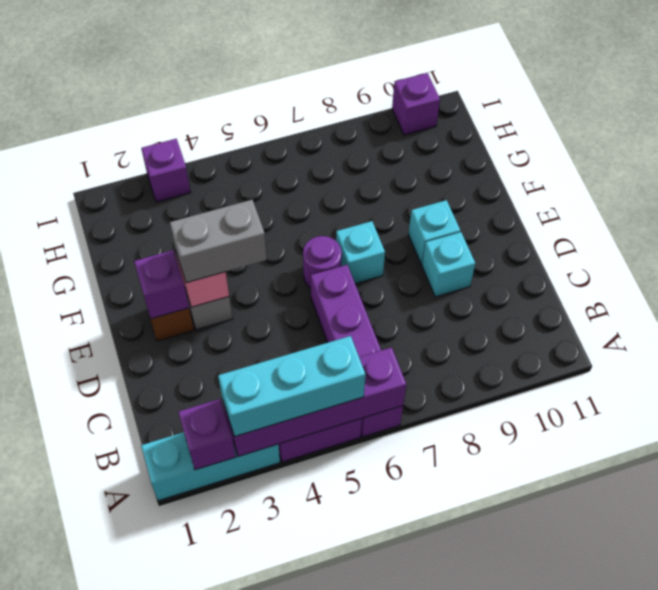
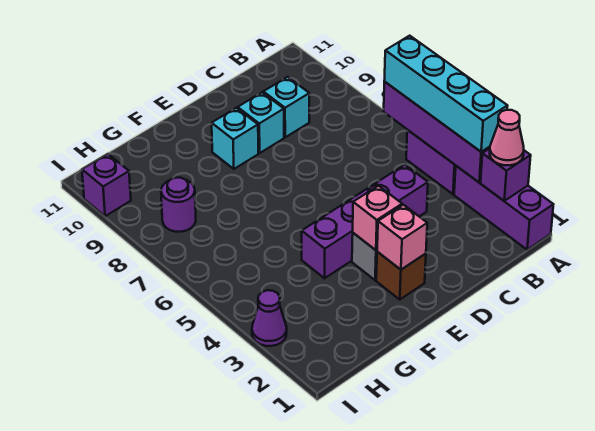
cyan 1x3 brick [141,432,280,501] -> purple 1x3 brick [454,166,553,250]
none -> pink 1x1 cone [490,110,524,165]
cyan 1x3 brick [218,336,366,437] -> cyan 1x4 brick [384,36,507,152]
purple 1x4 brick [311,265,403,437] -> purple 1x4 brick moved to [302,165,428,278]
purple 1x1 brick [134,250,189,319] -> pink 1x1 brick [377,205,427,270]
grey 1x2 brick [170,200,267,283] -> none
purple 1x1 round brick [303,236,342,289] -> purple 1x1 round brick moved to [161,178,196,232]
cyan 1x1 brick [336,221,385,284] -> cyan 1x1 brick moved to [263,77,309,137]
purple 1x1 brick [141,139,191,202] -> purple 1x1 cone [252,290,287,346]

